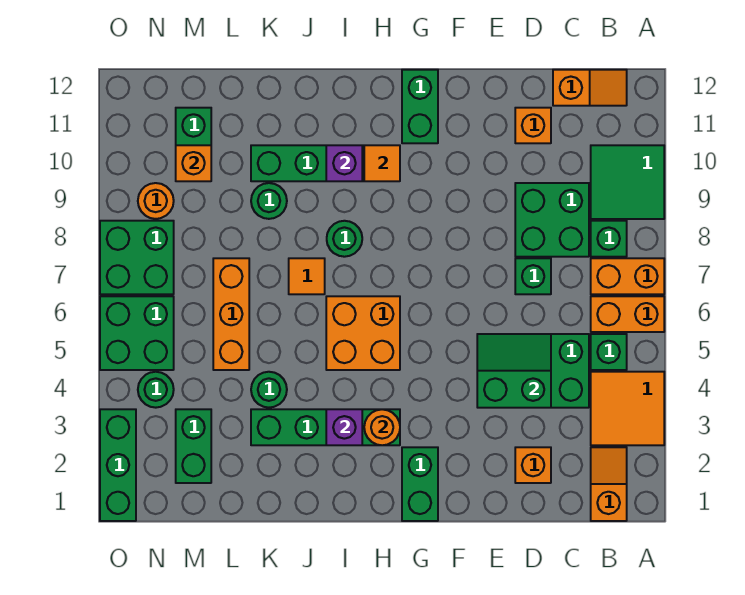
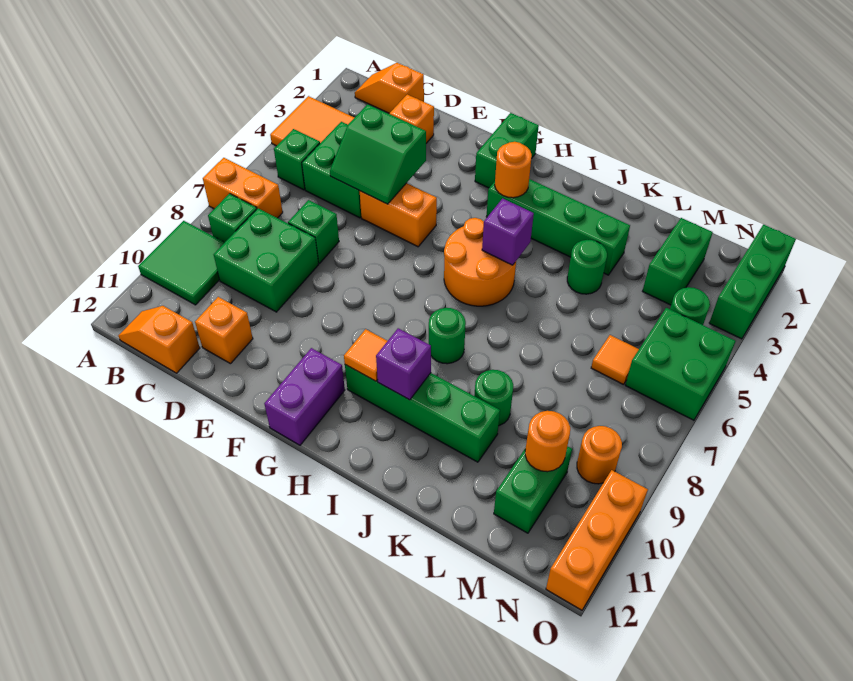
orange 1x2 brick [591,296,664,332] -> orange 1x2 brick moved to [360,183,437,247]
orange 1x2 slope [591,447,627,521] -> orange 1x2 slope turned to [355,63,424,113]
green 1x2 brick [402,70,438,143] -> purple 1x2 brick [264,348,345,445]
orange 2x2 brick [326,296,400,370] -> orange 2x2 round brick [444,218,516,306]
purple 1x1 brick [326,409,362,445] -> purple 1x1 brick moved to [482,198,534,265]
orange 1x1 tile [289,258,325,294] -> orange 1x1 tile moved to [591,335,639,385]
orange 1x3 brick [213,258,249,370] -> orange 1x3 brick moved to [546,470,648,610]
orange 1x1 brick [176,145,211,181] -> orange 1x1 round brick [525,411,570,472]
green 2x2 brick [100,221,174,294] -> none

